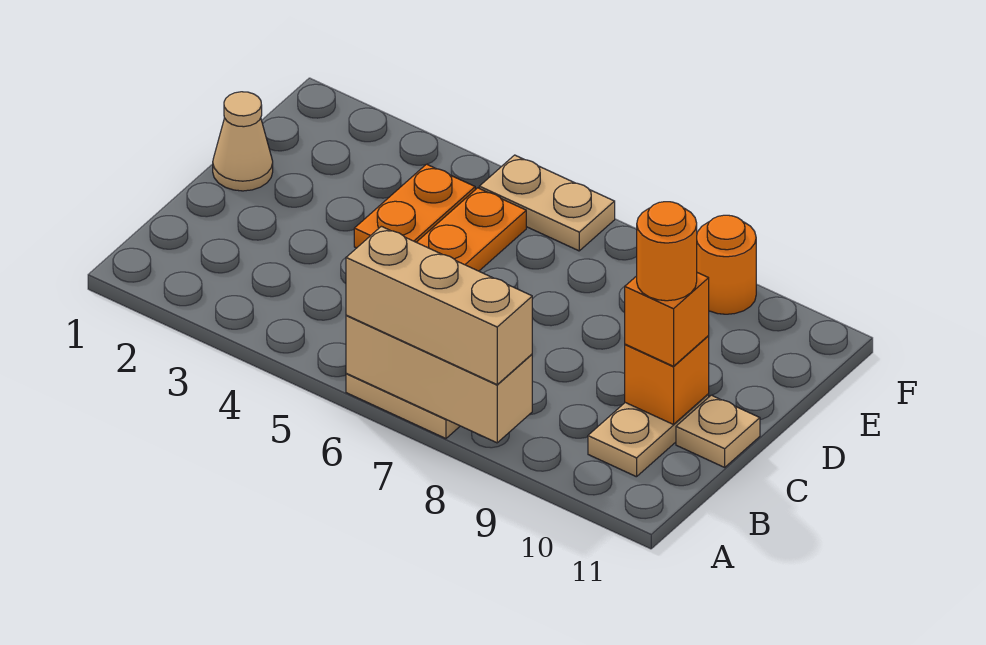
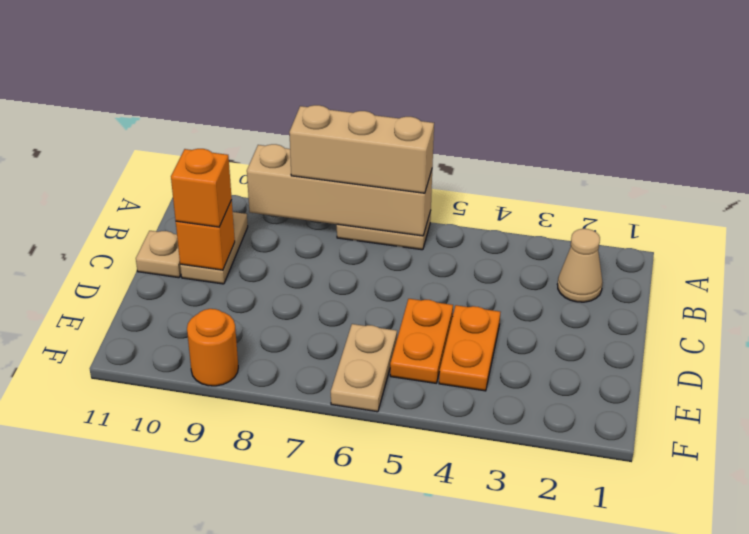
tan 1x3 brick [346,315,532,443] -> tan 1x4 brick [247,144,432,236]
orange 1x1 round brick [637,202,697,301] -> none
tan 1x1 cone [213,92,273,191] -> tan 1x1 cone moved to [557,229,603,302]
tan 1x2 plate [479,155,615,251] -> tan 1x2 plate turned to [331,324,397,412]

